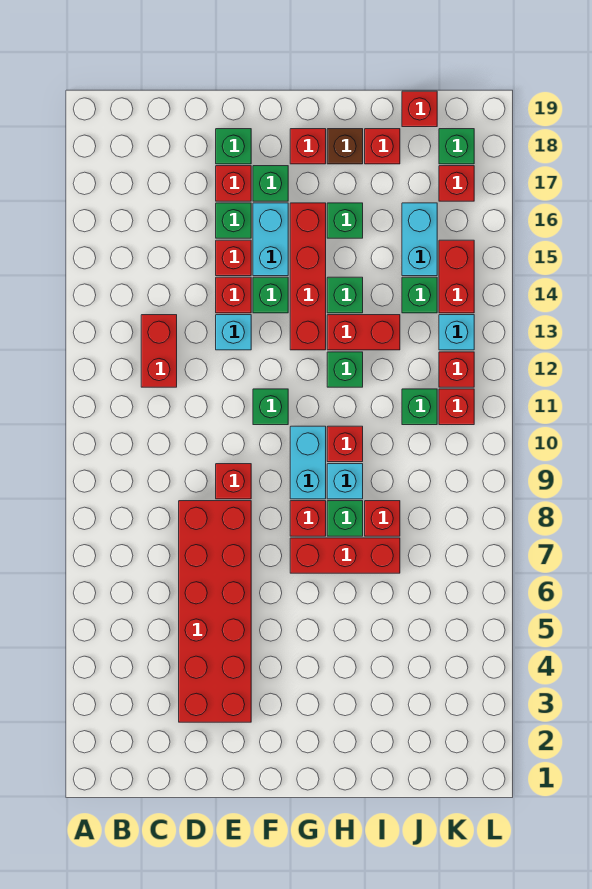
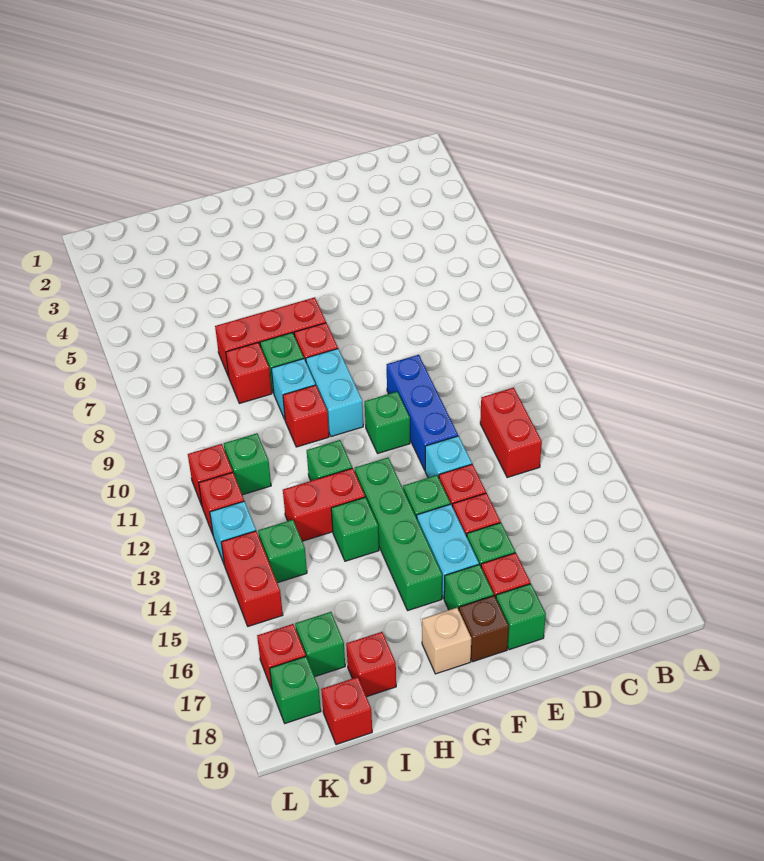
red 2x6 brick [179,501,251,722] -> none
red 1x1 brick [216,464,251,499] -> none
none -> blue 1x3 brick [387,355,458,470]
red 1x4 brick [290,203,326,350] -> green 1x4 brick [355,458,442,610]
red 1x1 brick [290,129,326,164] -> tan 1x1 brick [422,608,471,674]
green 1x1 brick [327,203,363,238] -> green 1x1 brick moved to [295,612,345,677]
brown 1x1 brick [327,129,363,164] -> brown 1x1 brick moved to [459,596,509,662]
cyan 1x2 brick [402,203,437,276] -> none

